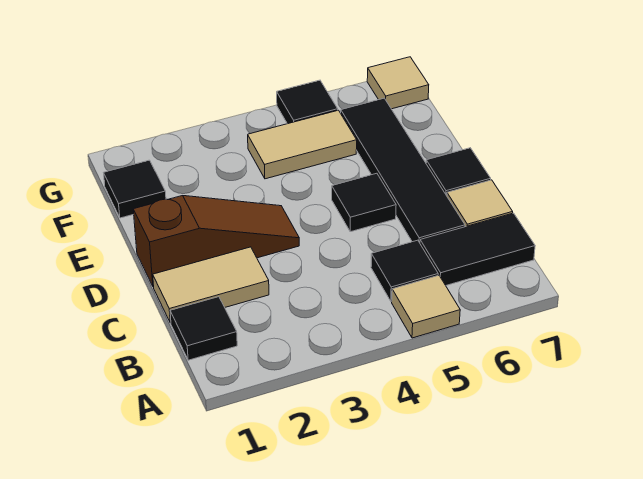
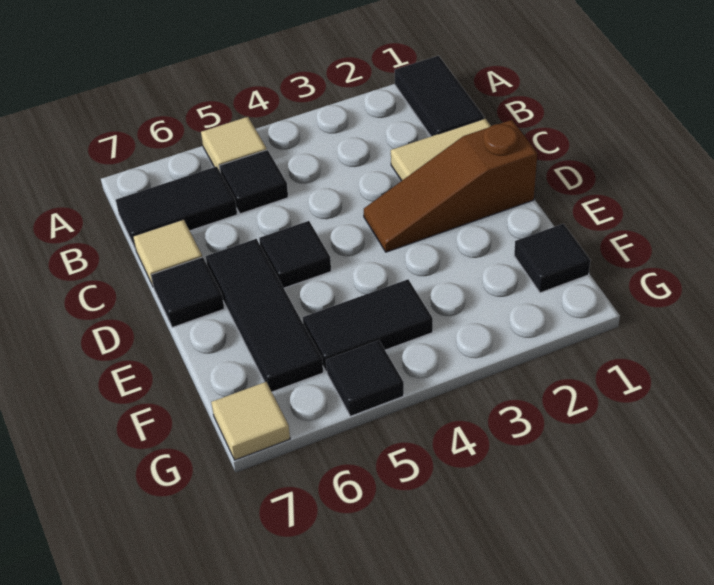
black 1x1 tile [170,297,237,360] -> black 1x2 tile [394,56,484,136]
black 1x4 tile [341,98,465,243] -> black 1x3 tile [206,239,323,392]
tan 1x2 tile [248,110,357,179] -> black 1x2 tile [303,279,433,372]

